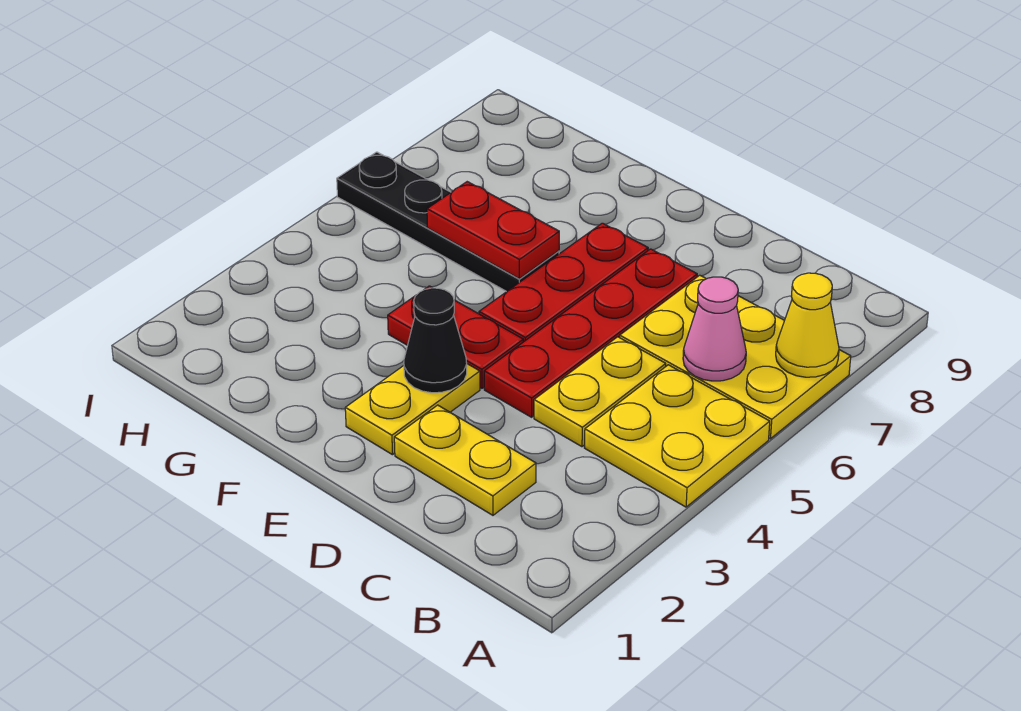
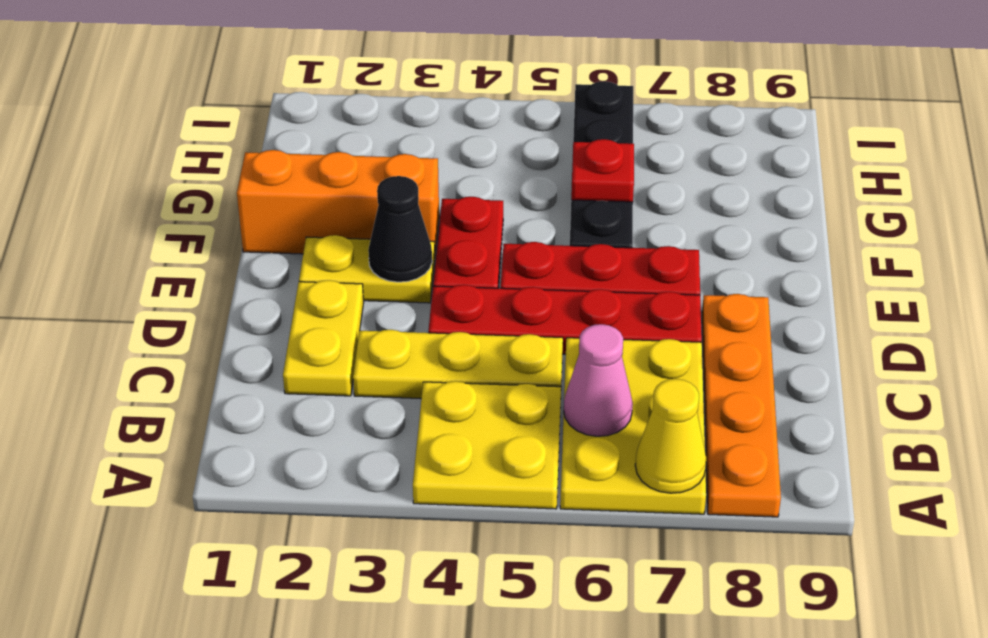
none -> orange 1x4 plate [702,294,781,517]
yellow 1x2 plate [534,337,666,447] -> yellow 1x3 plate [353,330,563,399]
none -> orange 1x3 brick [237,150,439,254]
red 1x2 plate [427,182,559,279] -> red 1x1 plate [571,139,634,202]

